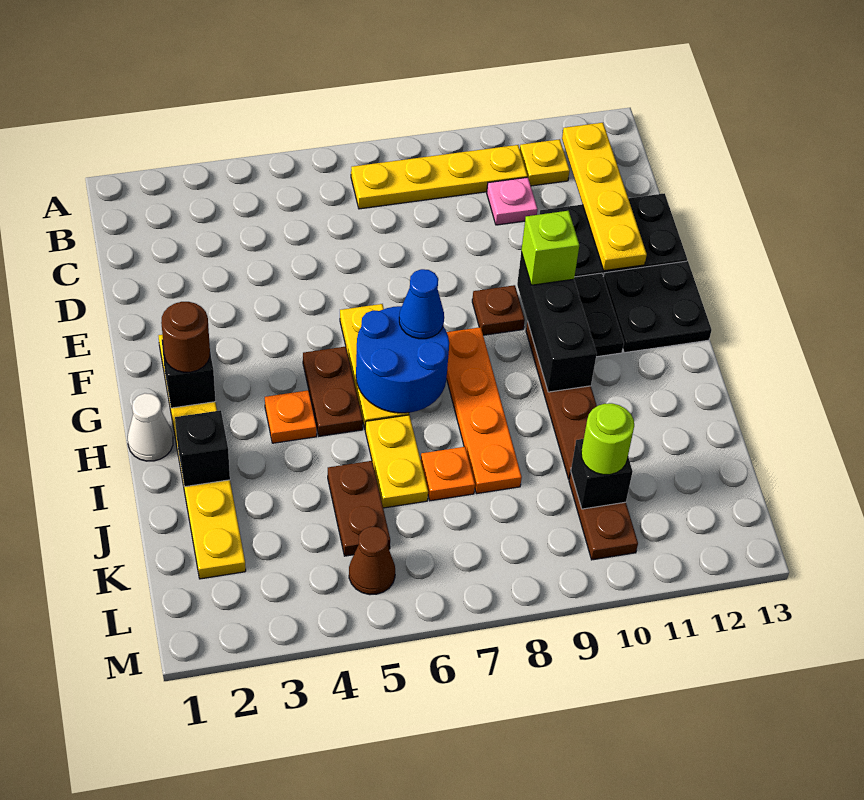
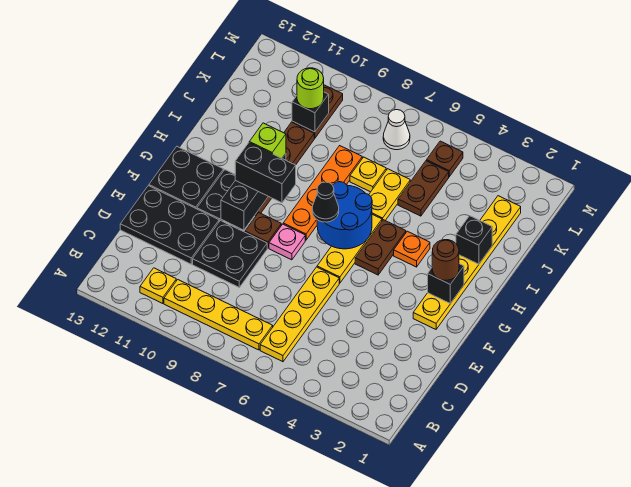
yellow 1x4 plate [562,123,647,271] -> yellow 1x4 plate moved to [260,267,339,362]
pink 1x1 plate [487,177,537,225] -> pink 1x1 plate moved to [269,224,305,260]
none -> black 2x2 plate [193,221,267,287]
lime 1x1 brick [521,211,579,285] -> lime 1x1 brick moved to [249,123,286,158]
blue 1x1 cone [399,269,444,339] -> black 1x1 cone [312,182,339,222]
none -> black 1x2 brick [235,143,296,203]
white 1x1 cone [128,393,173,461] -> white 1x1 cone moved to [383,110,410,150]
orange 1x1 plate [421,447,475,501] -> yellow 1x1 plate [350,157,386,192]
brown 1x1 cone [349,527,395,595] -> brown 1x1 plate [427,141,463,177]

